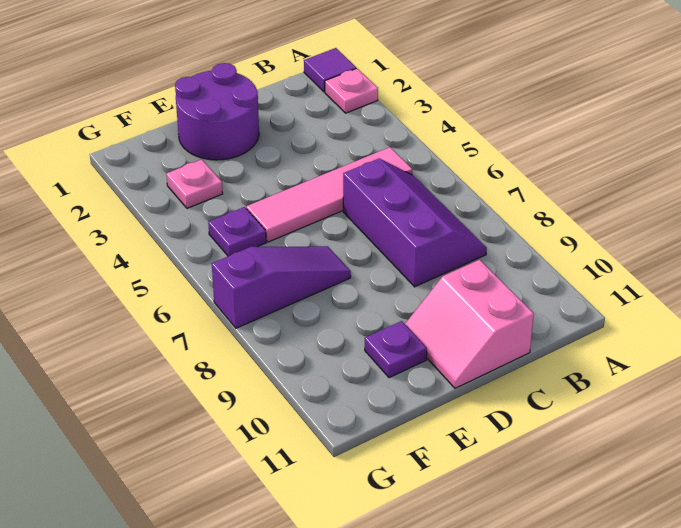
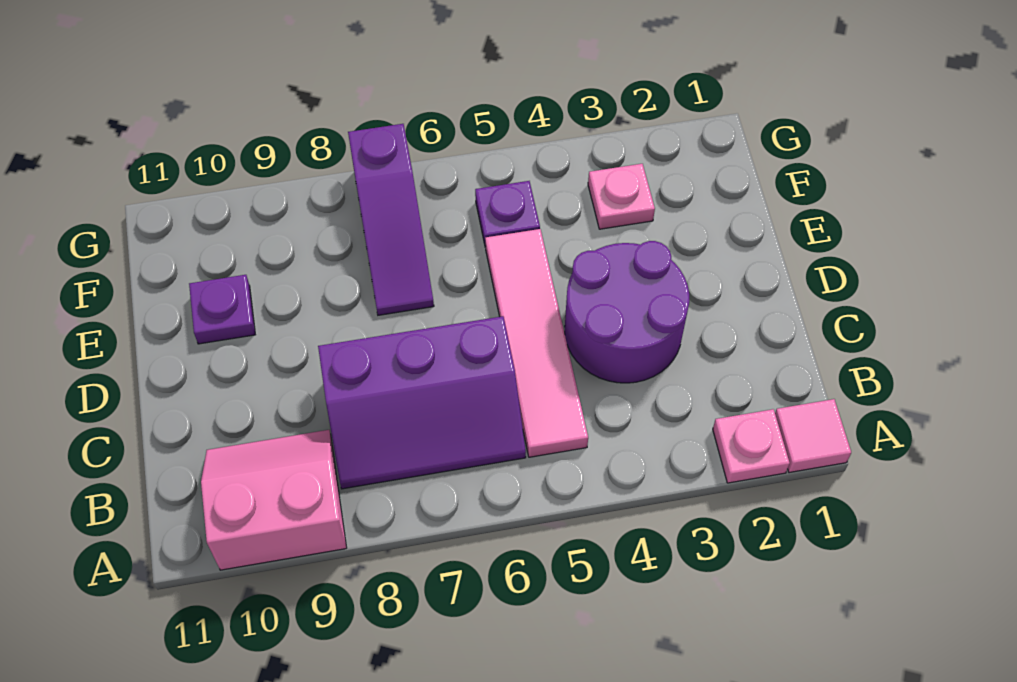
purple 1x1 tile [304,48,356,92] -> pink 1x1 tile [775,399,851,473]
pink 2x2 slope [405,260,534,388] -> pink 2x2 slope moved to [201,430,347,570]
purple 2x2 round brick [175,63,259,160] -> purple 2x2 round brick moved to [565,241,689,383]

